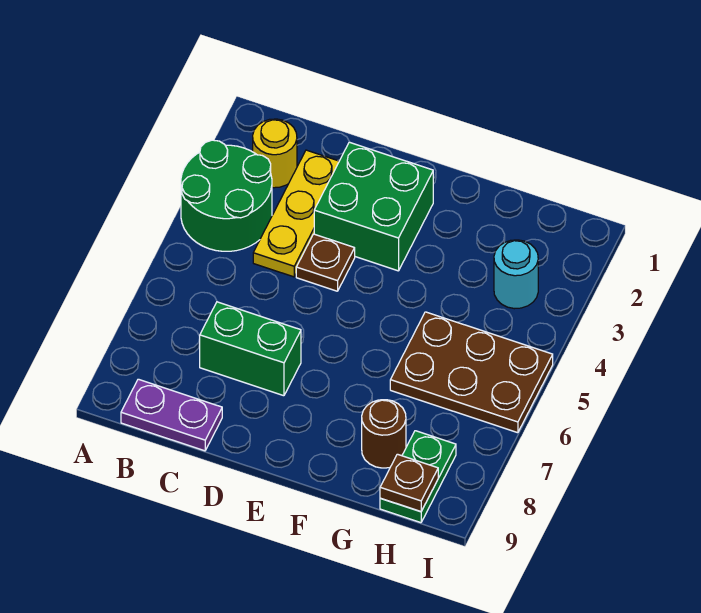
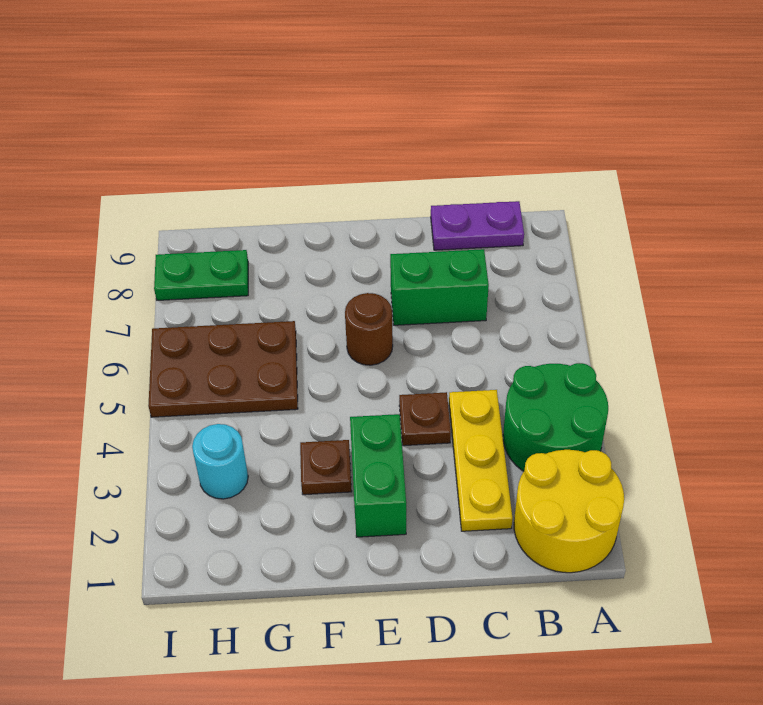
yellow 1x1 round brick [253,119,297,188] -> yellow 2x2 round brick [514,450,624,573]
green 2x2 brick [314,142,433,271] -> green 1x2 brick [350,414,406,537]
brown 1x1 round brick [362,400,406,468] -> brown 1x1 round brick moved to [345,293,393,365]
green 1x2 plate [380,431,456,523] -> green 1x2 plate turned to [154,250,248,300]
brown 1x1 plate [380,454,438,512] -> brown 1x1 plate moved to [300,440,352,495]

